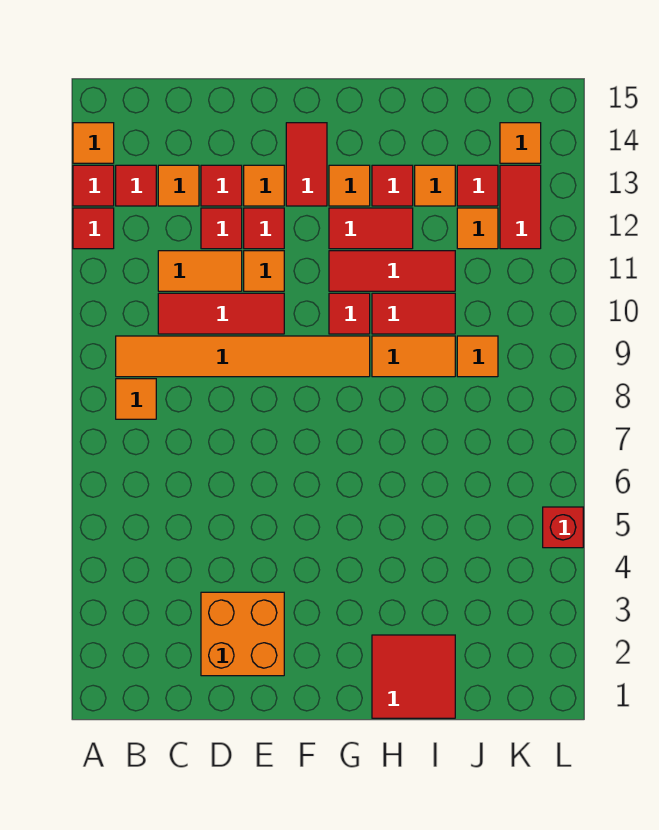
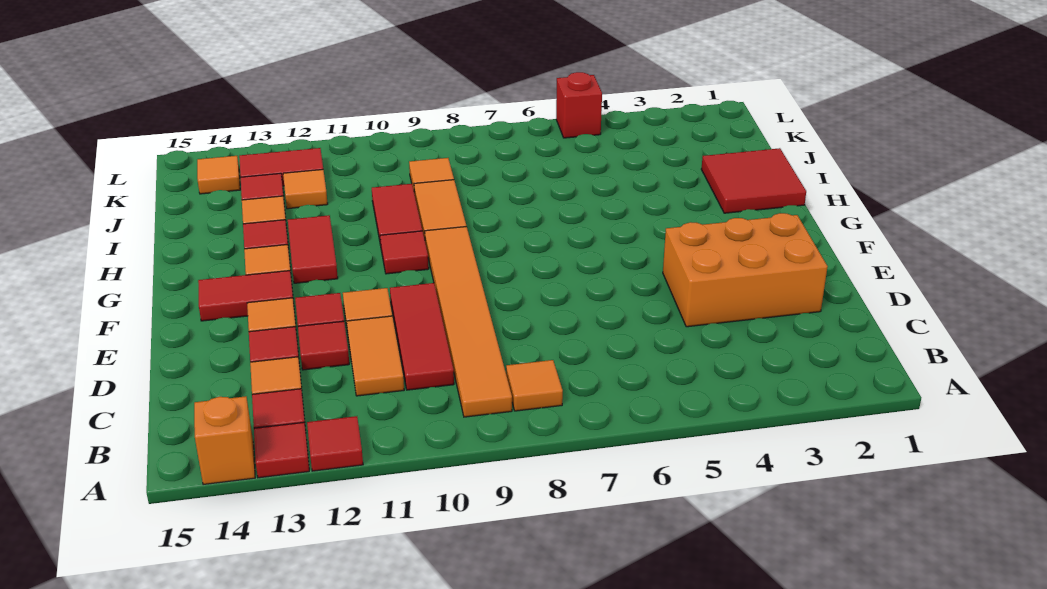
orange 1x1 tile [73,123,114,163] -> orange 1x1 brick [194,396,255,485]
orange 2x2 brick [201,592,284,676] -> orange 2x3 brick [663,213,828,327]
red 1x3 tile [329,251,455,291] -> none

